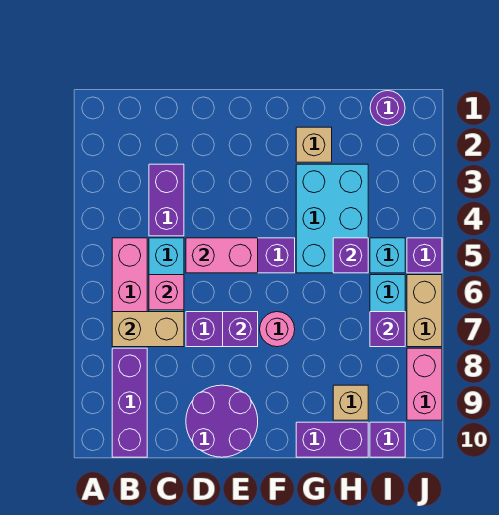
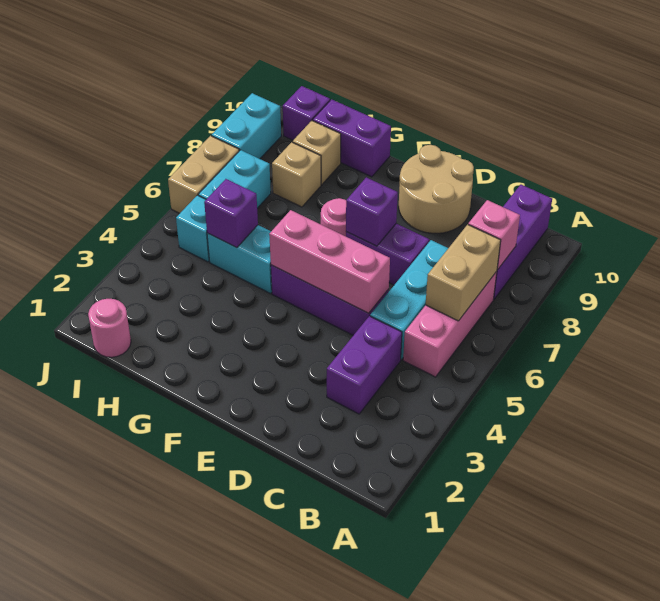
tan 1x2 brick [112,312,184,347] -> tan 1x2 brick turned to [426,225,501,321]
pink 1x1 brick [149,275,184,310] -> pink 1x1 brick moved to [468,200,520,270]
pink 1x2 brick [186,238,258,273] -> pink 1x3 brick [269,210,390,313]
purple 2x2 round brick [186,385,258,457] -> tan 2x2 round brick [399,145,474,233]
tan 1x1 brick [296,127,332,162] -> tan 1x1 brick moved to [272,142,321,207]
cyan 2x3 brick [296,164,368,273] -> cyan 1x2 brick [207,225,272,293]
purple 1x1 round brick [370,91,405,126] -> pink 1x1 round brick [88,299,131,357]
purple 1x1 brick [370,312,405,347] -> none
purple 1x1 brick [407,238,442,273] -> none
pink 1x2 brick [407,348,442,420] -> cyan 1x2 brick [212,93,281,159]

